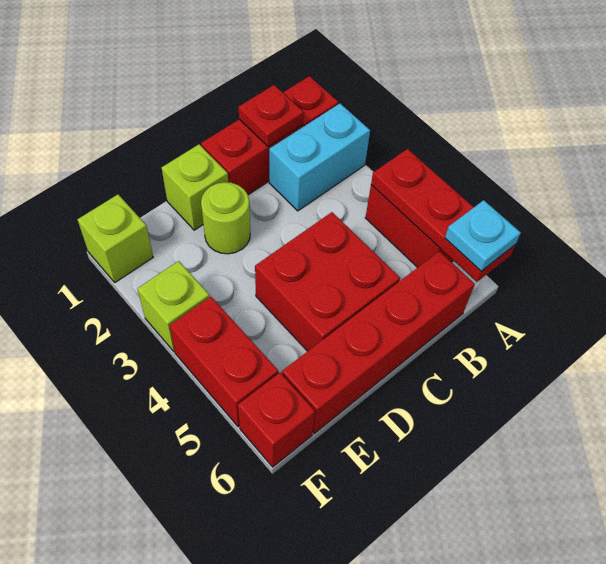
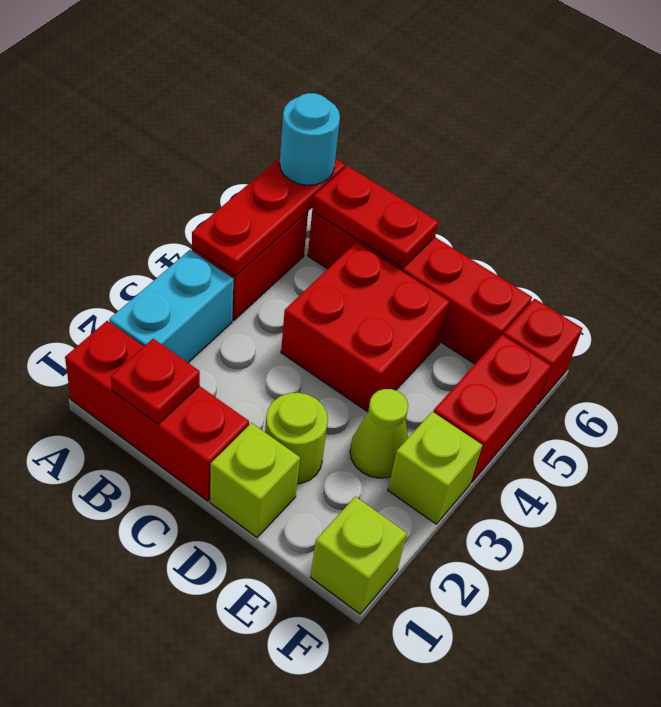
cyan 1x2 brick [269,104,370,211] -> cyan 1x2 brick turned to [109,250,234,363]
cyan 1x1 plate [445,200,521,271] -> cyan 1x1 round brick [280,93,340,185]
none -> red 1x2 plate [312,166,438,268]
none -> lime 1x1 cone [350,389,408,478]

